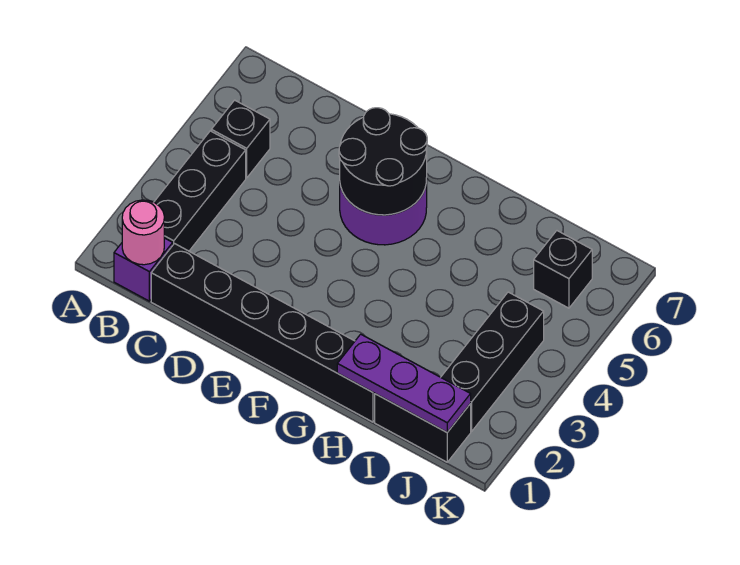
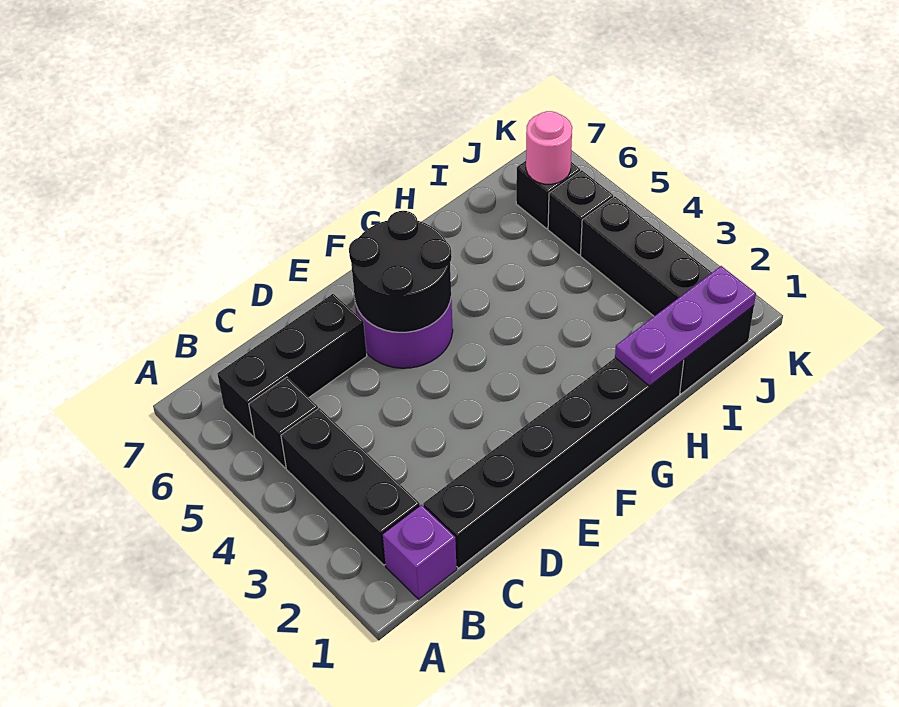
pink 1x1 round brick [122,200,164,265] -> pink 1x1 round brick moved to [526,111,572,184]
none -> black 1x3 brick [217,294,367,437]
none -> black 1x1 brick [548,170,613,255]

